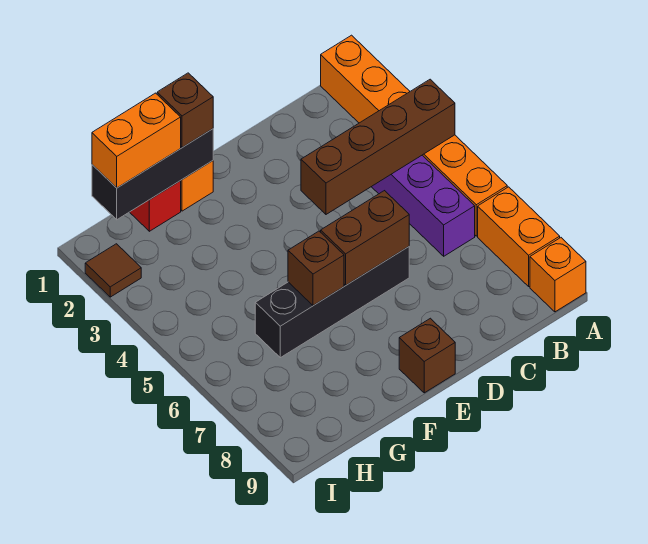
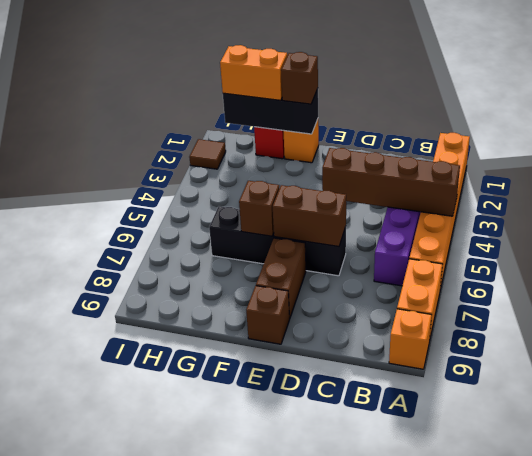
none -> brown 1x2 brick [256,238,306,319]

